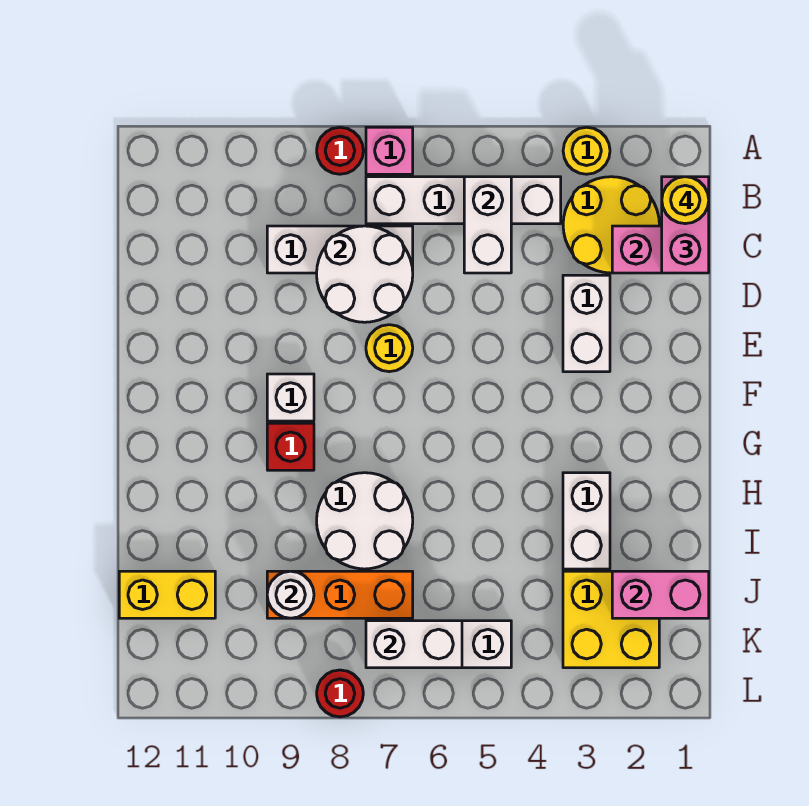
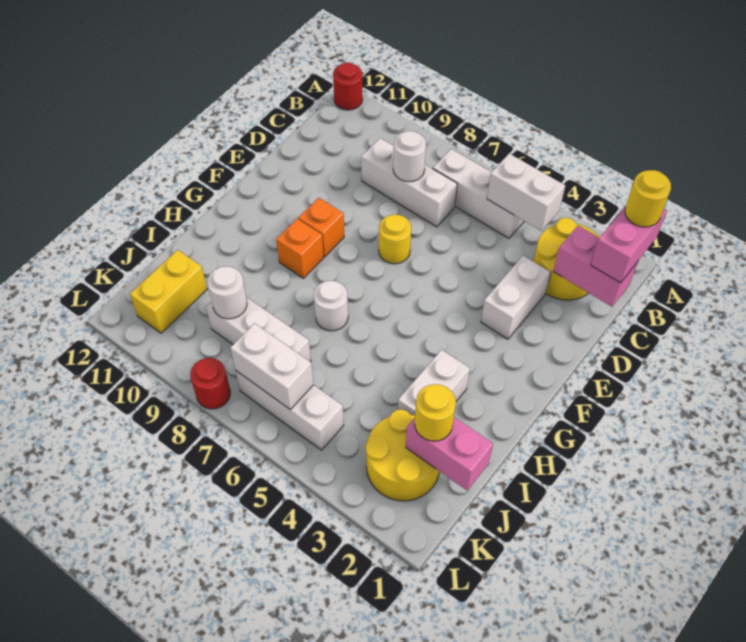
yellow 1x1 round brick [563,127,610,174] -> yellow 1x1 round brick moved to [415,384,456,441]
pink 1x1 brick [366,127,413,174] -> none
red 1x1 round brick [317,127,363,174] -> red 1x1 round brick moved to [333,62,363,110]
white 1x4 brick [366,177,561,224] -> white 1x3 brick [433,149,524,238]
white 1x2 brick [464,177,511,273] -> white 1x2 brick turned to [487,154,565,231]
white 2x2 round brick [317,226,413,322] -> white 1x1 round brick [393,131,426,182]
white 1x1 brick [267,374,314,421] -> orange 1x1 brick [298,198,344,257]
red 1x1 brick [267,423,314,470] -> orange 1x1 brick [276,219,324,278]
white 2x2 round brick [317,473,413,569] -> white 1x1 round brick [314,281,348,331]
yellow 2x2 brick [563,571,659,668] -> yellow 2x2 round brick [366,410,439,501]
orange 1x3 brick [267,571,413,618] -> white 1x3 brick [206,297,311,362]
yellow 1x2 brick [119,571,215,618] -> yellow 1x2 brick turned to [130,250,207,333]

